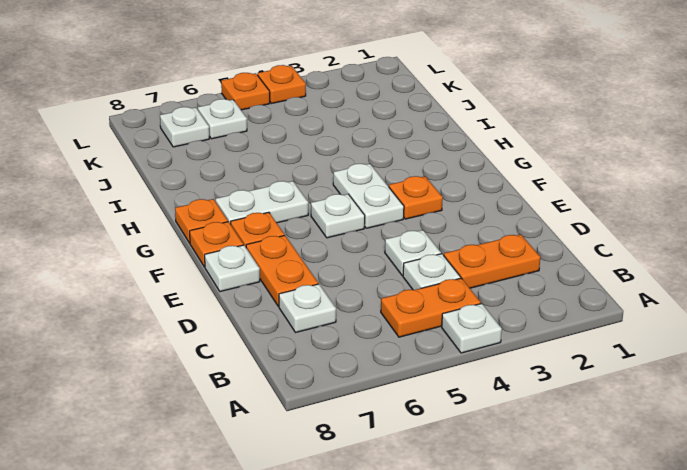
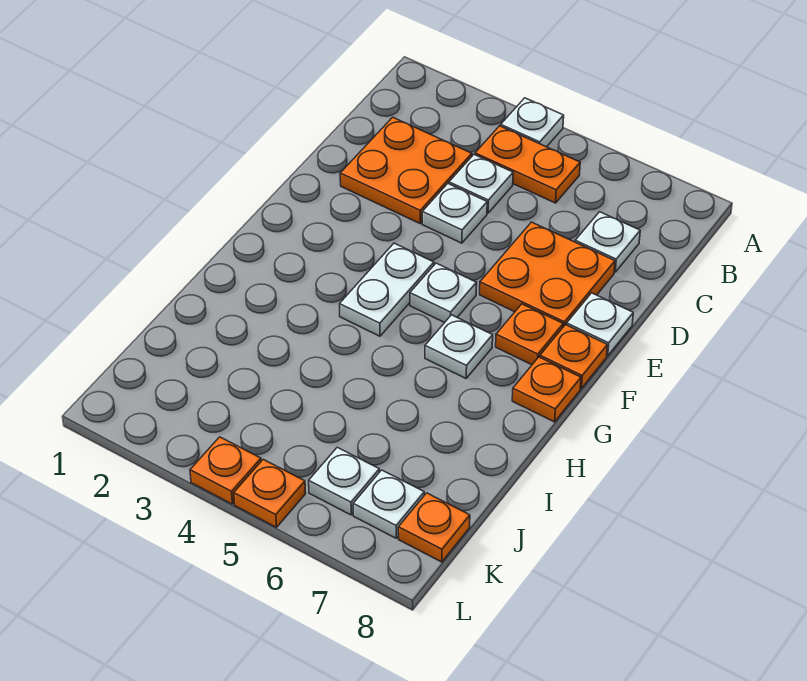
orange 1x2 plate [444,234,540,288] -> orange 2x2 plate [340,117,472,223]
orange 1x2 plate [246,235,318,307] -> orange 2x2 plate [480,222,615,327]
orange 1x1 plate [389,176,443,219] -> orange 1x1 plate moved to [398,493,470,562]
white 1x2 plate [216,181,308,224] -> white 1x1 plate [425,315,493,378]

